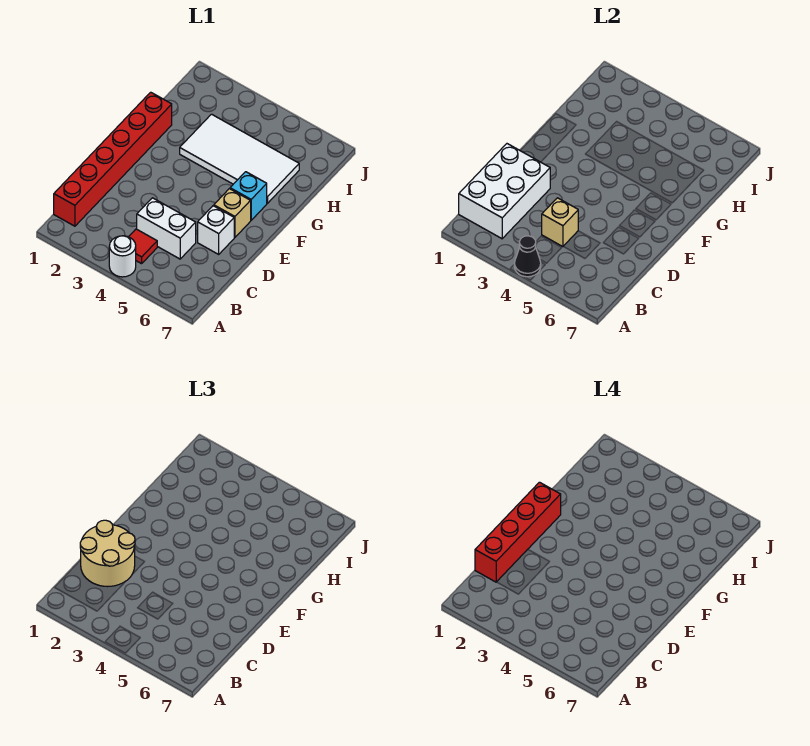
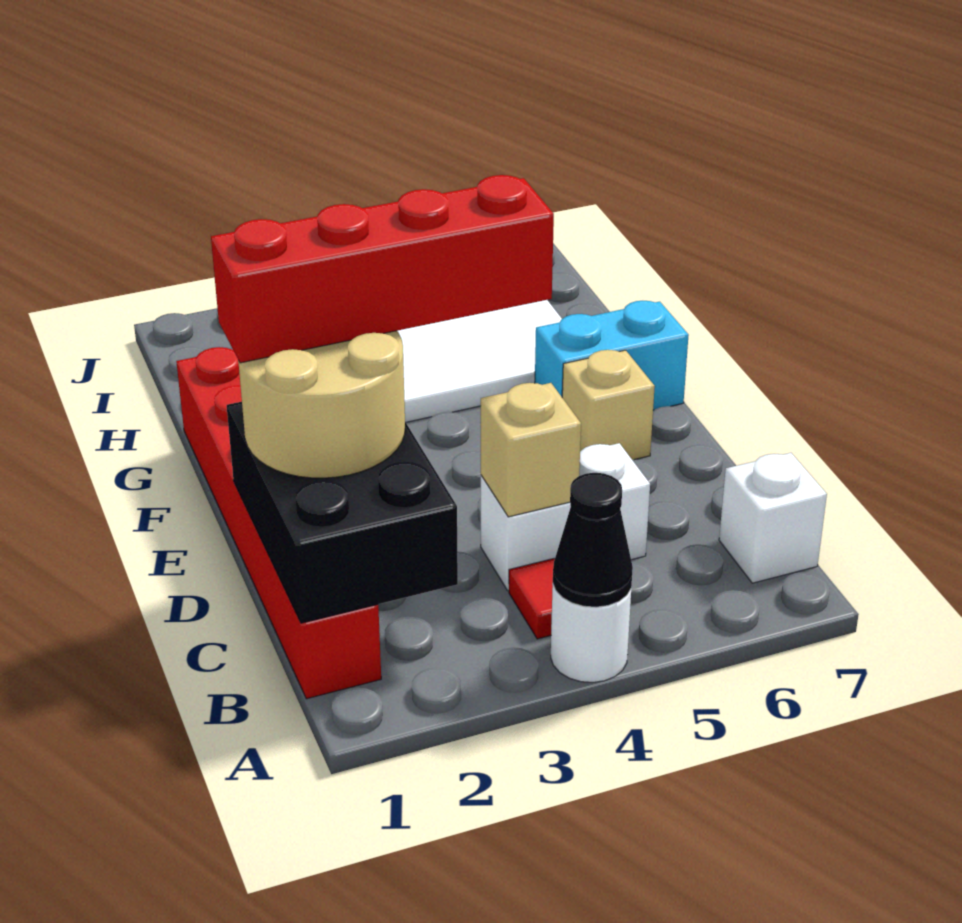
white 2x3 brick [459,144,550,239] -> black 2x3 brick [227,402,458,623]
red 1x4 brick [475,482,561,582] -> red 1x4 brick turned to [211,175,554,363]
white 1x1 brick [198,206,234,254] -> white 1x1 brick moved to [719,453,827,583]
cyan 1x1 brick [230,172,267,220] -> cyan 1x2 brick [535,301,689,410]

